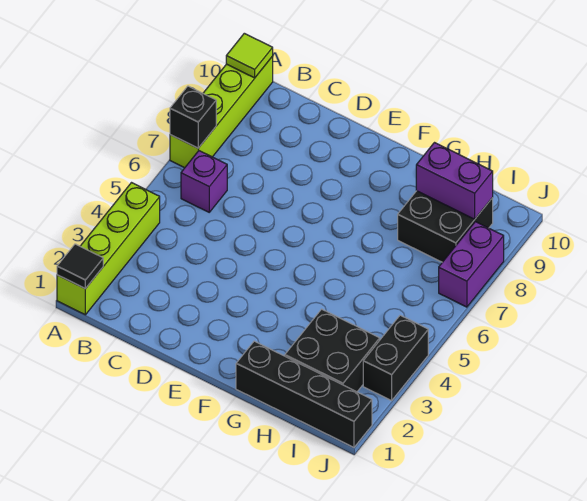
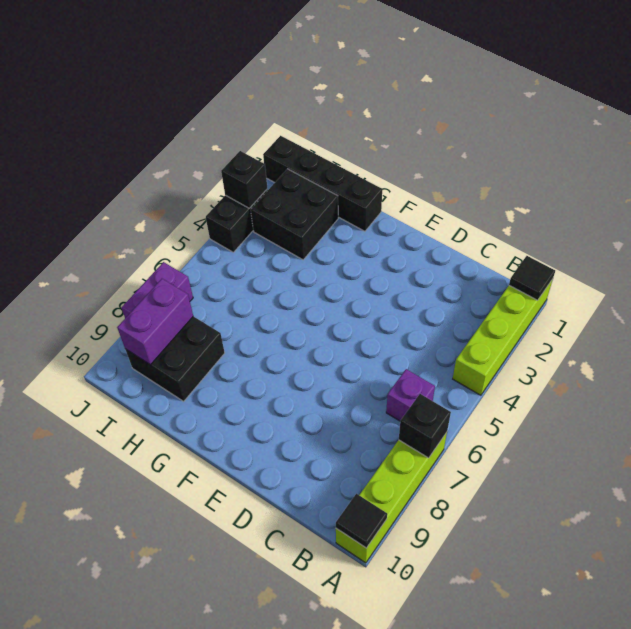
lime 1x1 tile [226,33,273,78] -> black 1x1 tile [336,494,387,548]
purple 1x2 brick [416,143,493,219] -> purple 1x2 brick turned to [117,279,193,365]
none -> black 1x1 brick [221,151,267,208]

